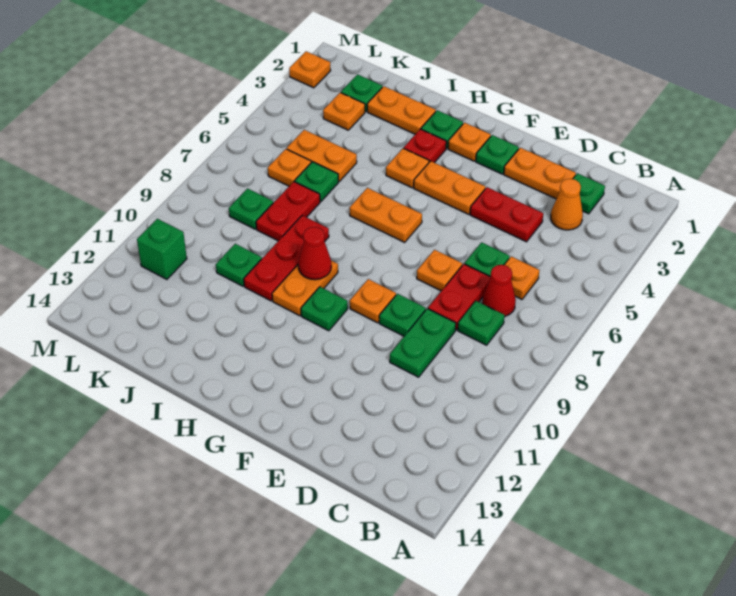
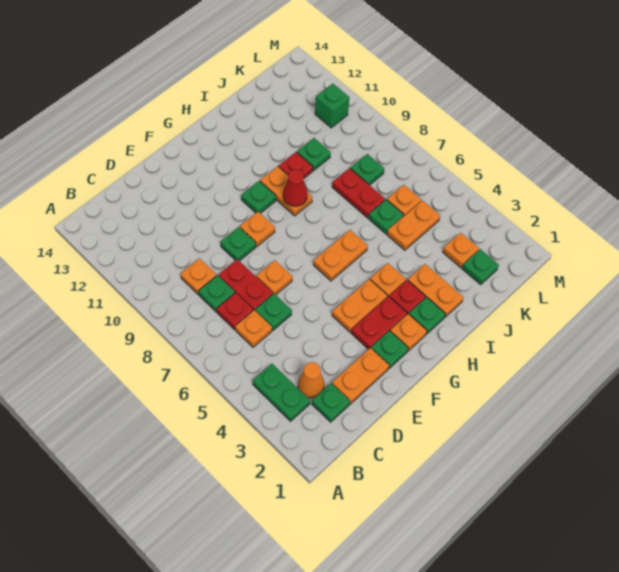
red 1x1 cone [482,265,516,317] -> red 1x1 plate [217,293,253,330]
red 1x2 plate [470,187,543,242] -> red 1x2 plate moved to [351,296,407,349]
green 1x2 plate [390,309,456,377] -> green 1x2 plate moved to [253,364,310,421]
orange 1x2 plate [367,86,436,134] -> orange 1x2 plate turned to [408,264,464,317]
red 1x3 plate [244,215,329,301] -> red 1x1 plate [279,152,313,178]
orange 1x1 plate [289,51,331,88] -> orange 1x1 plate moved to [181,258,217,294]

